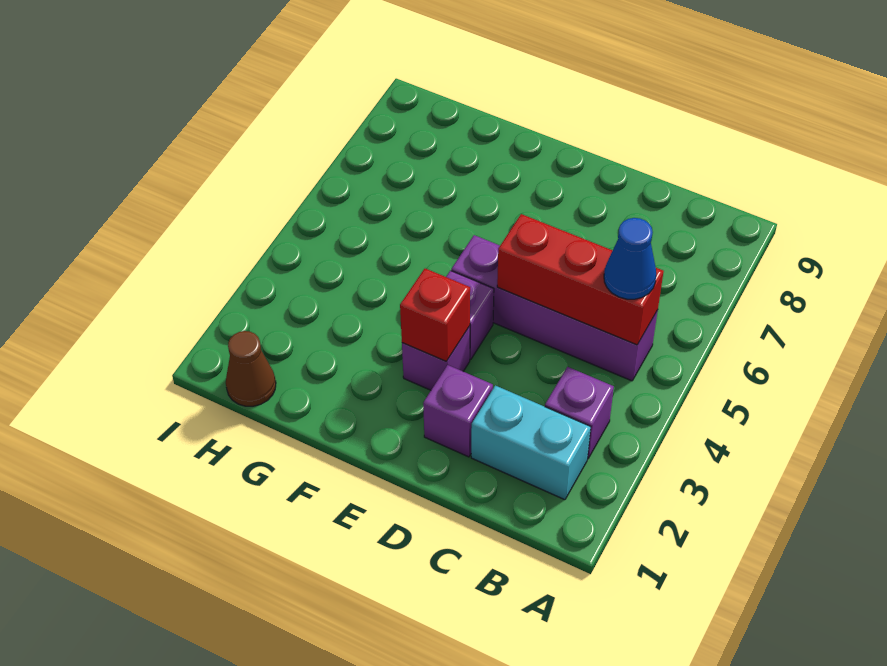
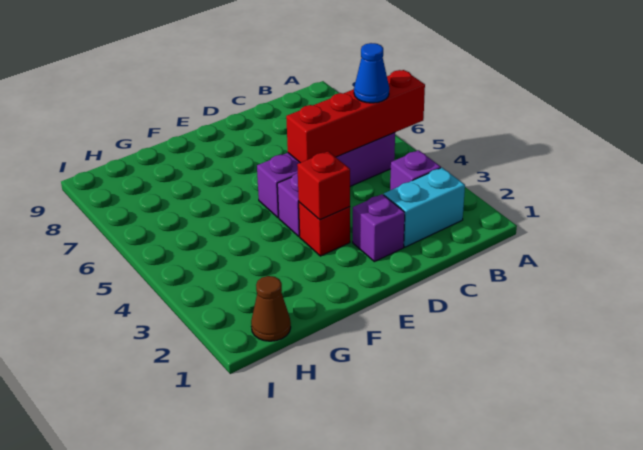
red 1x3 brick [497,214,664,345] -> red 1x4 brick [286,70,425,163]
purple 1x1 brick [402,326,470,390] -> red 1x1 brick [299,202,350,256]

